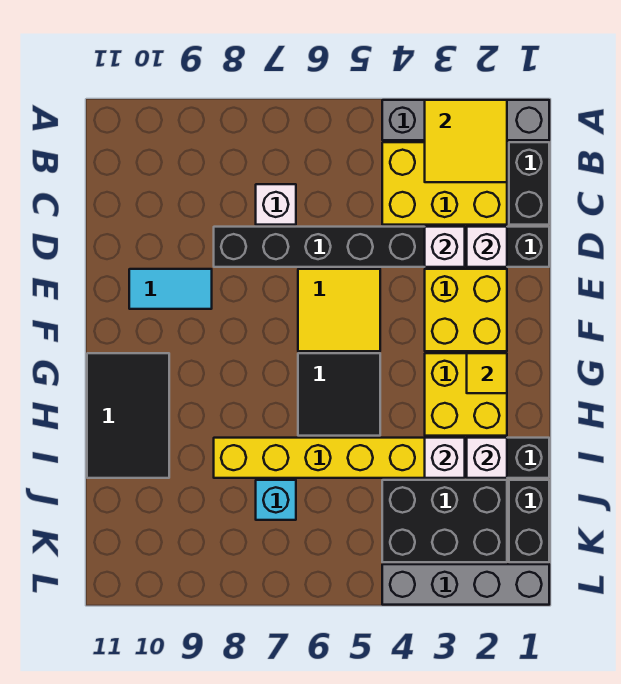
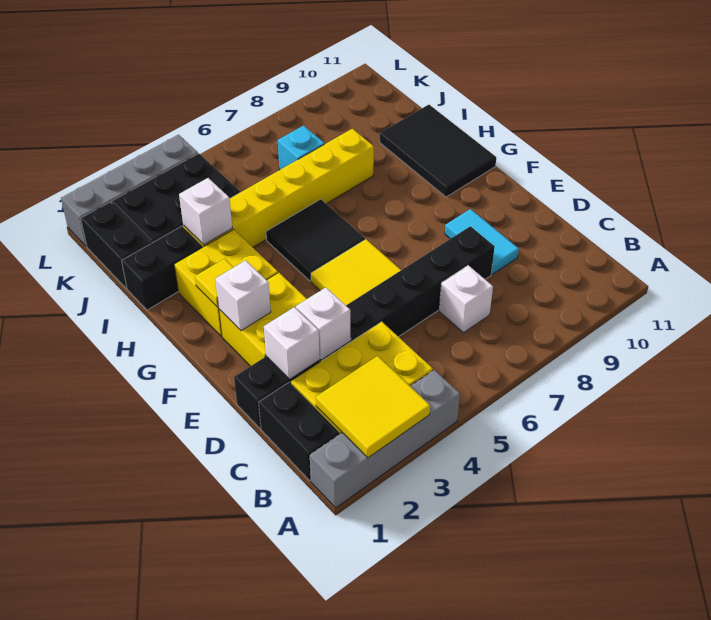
cyan 1x2 tile [129,269,212,309] -> cyan 1x2 tile turned to [445,209,519,274]
white 1x1 brick [467,438,507,478] -> white 1x1 brick moved to [215,260,271,331]

